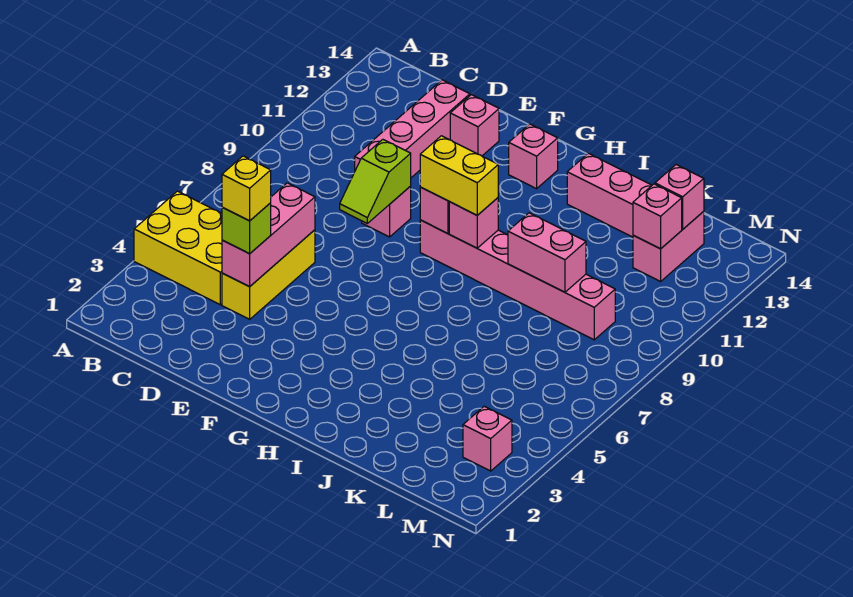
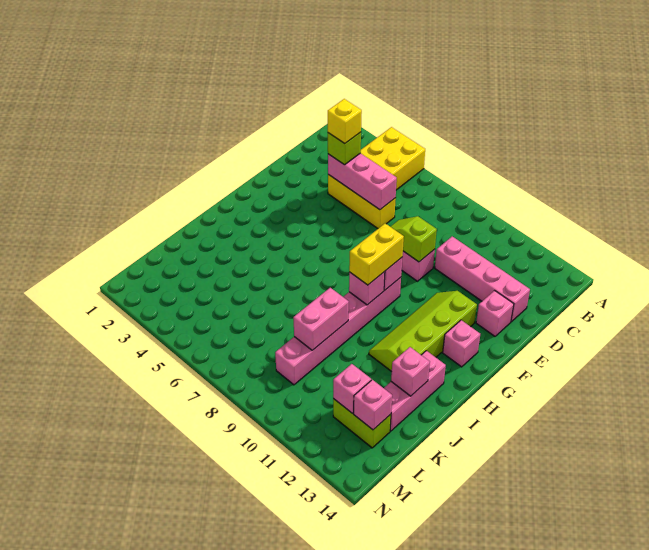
none -> lime 2x4 slope [369,291,477,372]
pink 1x2 brick [633,211,704,282] -> lime 1x2 brick [333,399,391,448]
pink 1x1 brick [463,406,512,471] -> pink 1x1 brick moved to [391,347,430,396]

